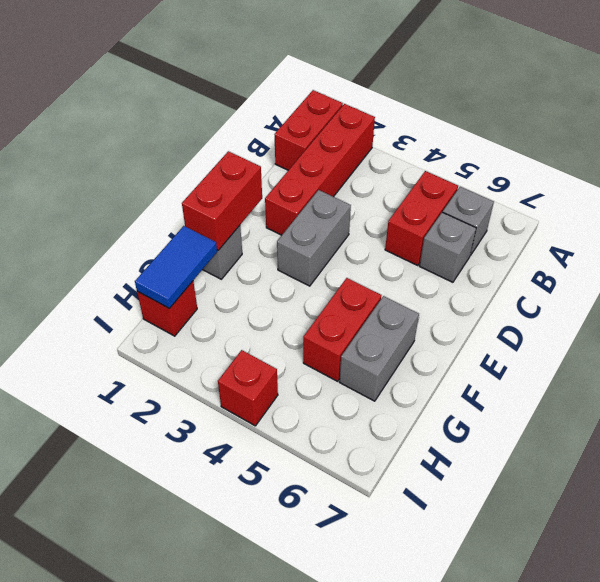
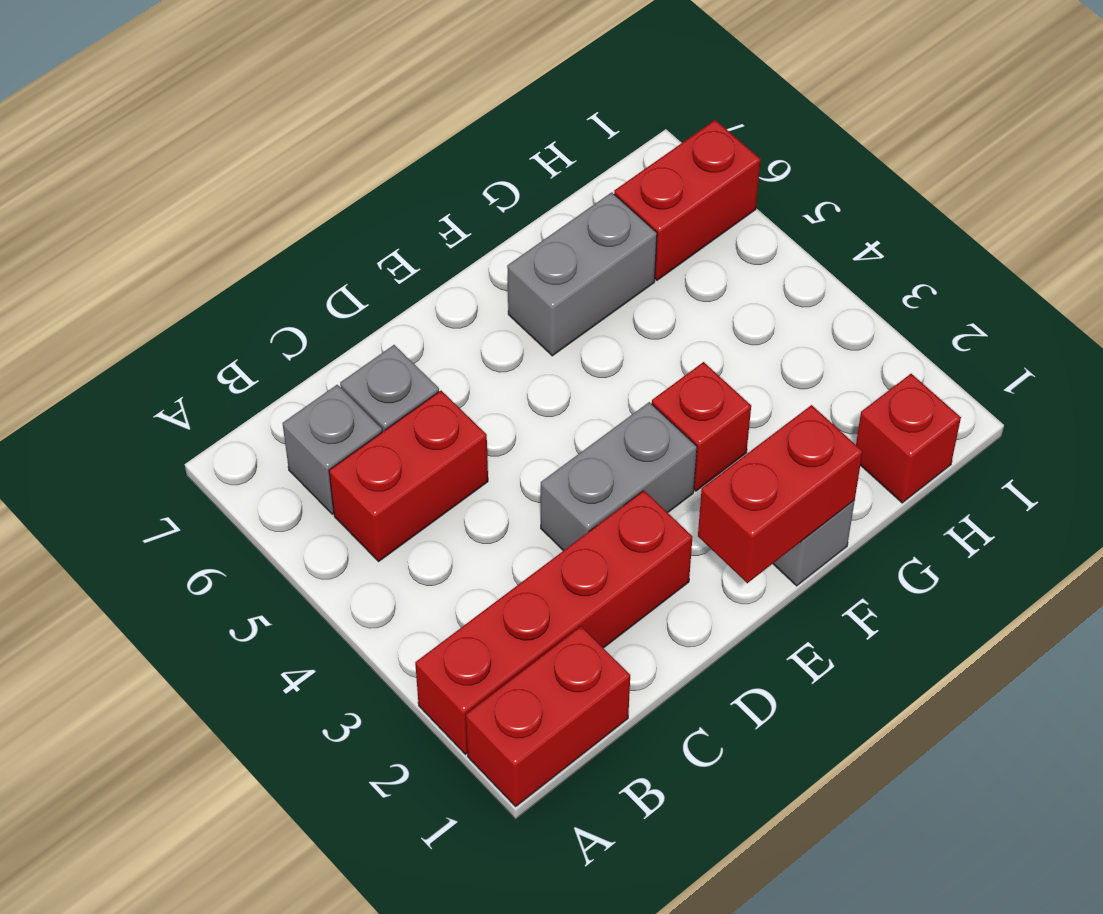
red 1x2 brick [303,278,381,381] -> red 1x2 brick moved to [614,120,761,280]
blue 1x2 tile [135,226,217,309] -> none
red 1x1 brick [218,350,278,426] -> red 1x1 brick moved to [652,362,751,491]

